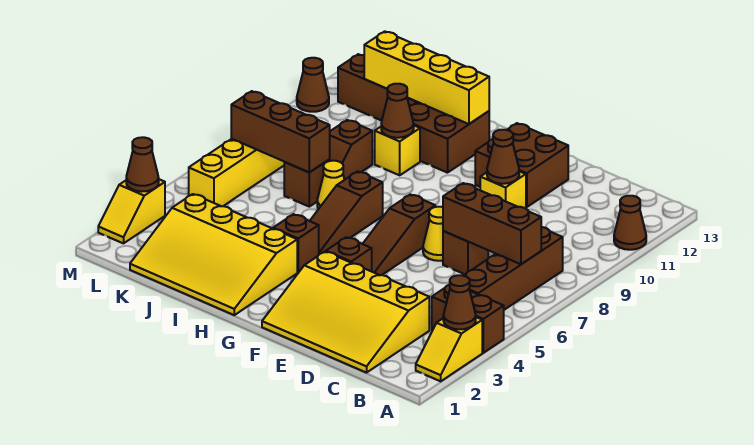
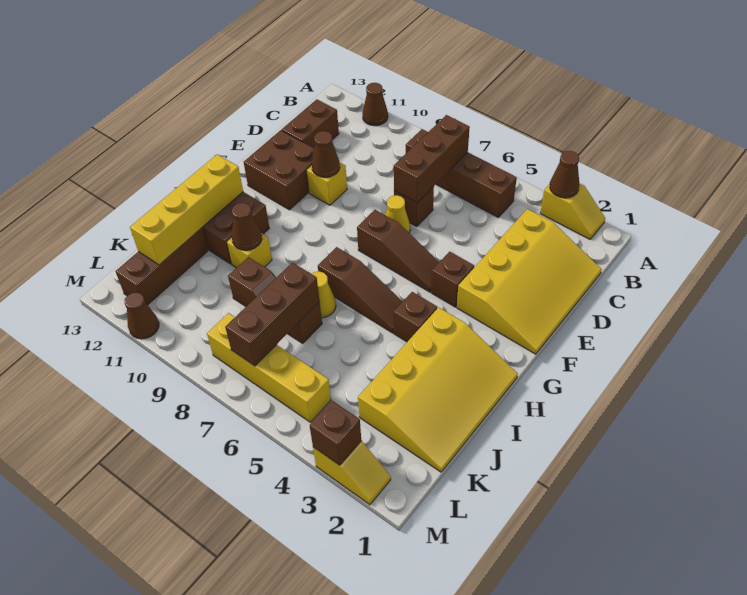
brown 1x2 brick [432,285,504,353] -> brown 1x2 brick moved to [282,99,339,148]
brown 1x1 cone [126,137,159,192] -> brown 1x1 brick [310,401,361,465]

